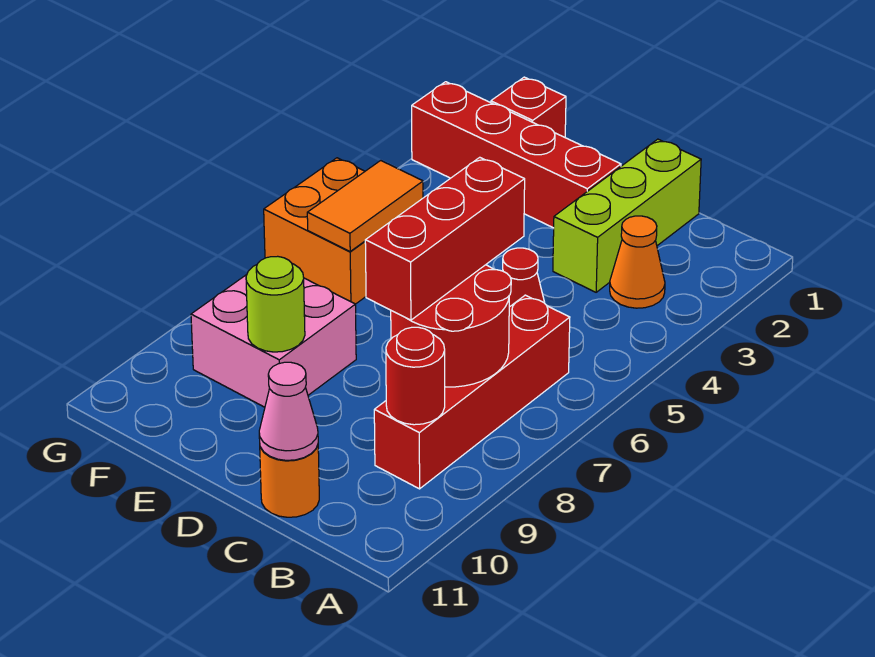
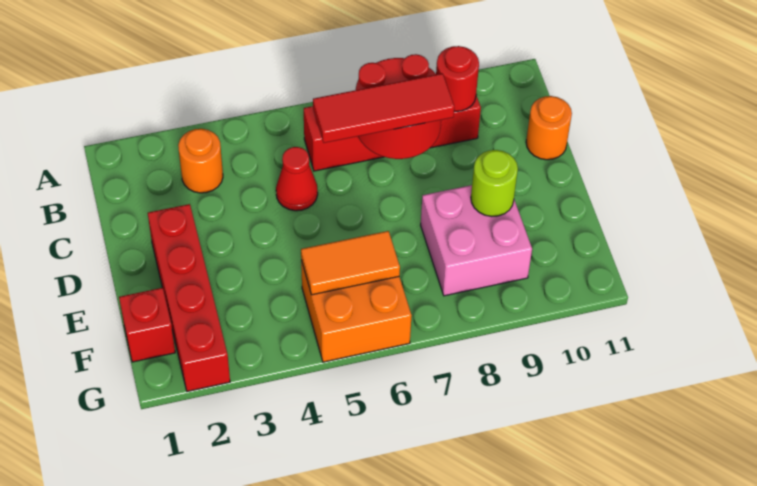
orange 1x1 cone [610,216,665,308] -> orange 1x1 round brick [178,129,223,193]
lime 1x3 brick [553,139,701,292] -> none
red 1x3 brick [365,157,525,320] -> red 1x3 tile [313,73,454,143]
pink 1x1 cone [259,362,318,460] -> none

